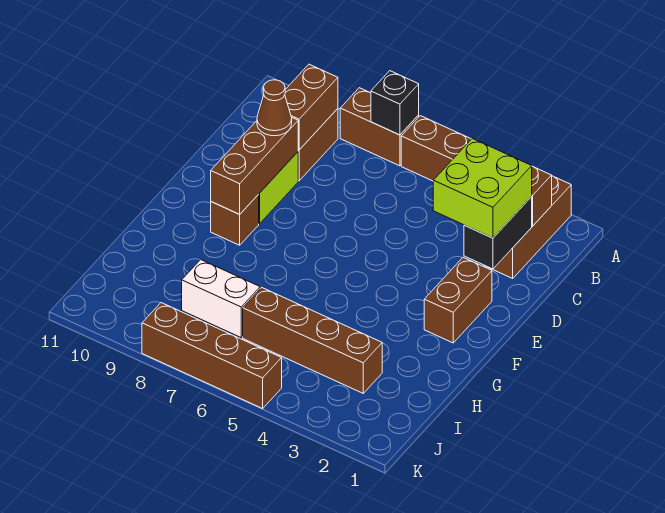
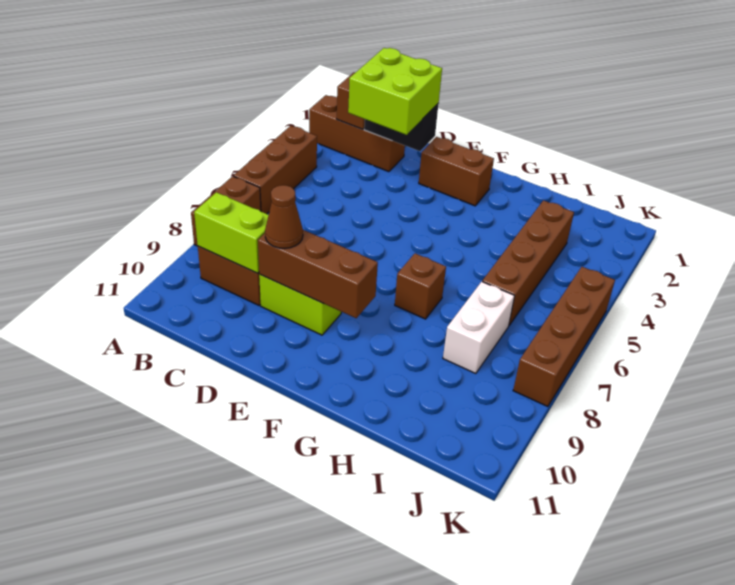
black 1x1 brick [371,71,419,135] -> none
brown 1x2 brick [285,64,338,150] -> lime 1x2 brick [194,192,268,273]
brown 1x1 brick [211,195,259,245] -> brown 1x1 brick moved to [395,253,446,319]

